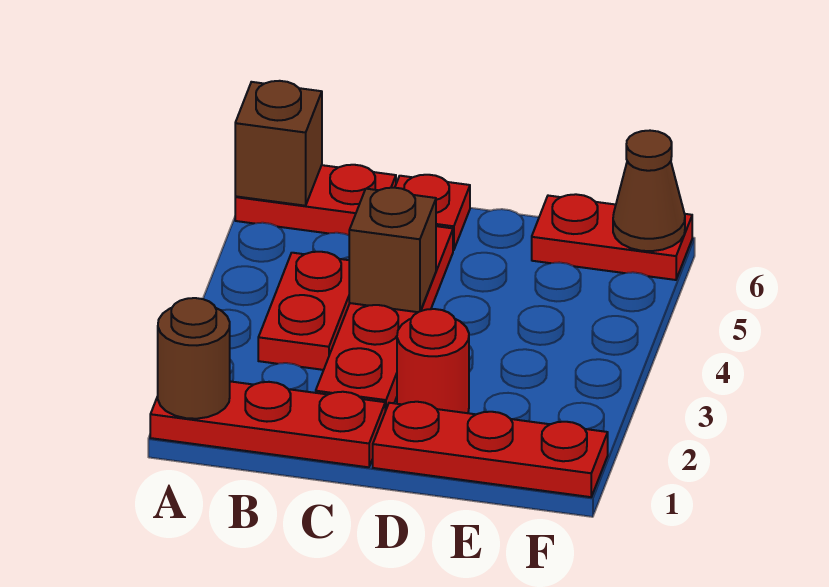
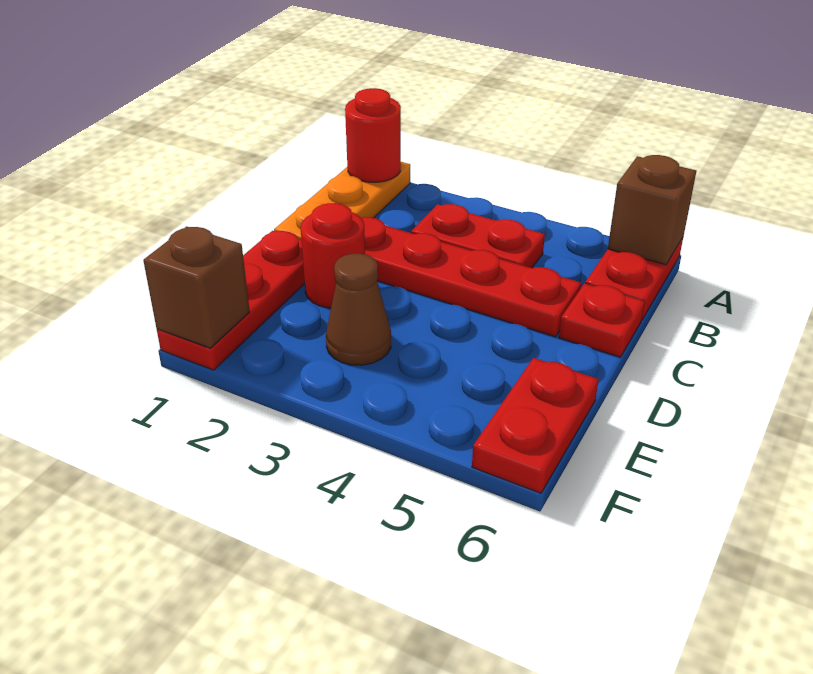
red 1x3 plate [150,381,385,467] -> orange 1x3 plate [274,162,410,239]
brown 1x1 round brick [158,298,230,419] -> red 1x1 round brick [345,88,401,182]
brown 1x1 brick [349,188,436,312] -> brown 1x1 brick moved to [143,226,250,348]
brown 1x1 cone [613,131,685,251] -> brown 1x1 cone moved to [326,254,391,365]

